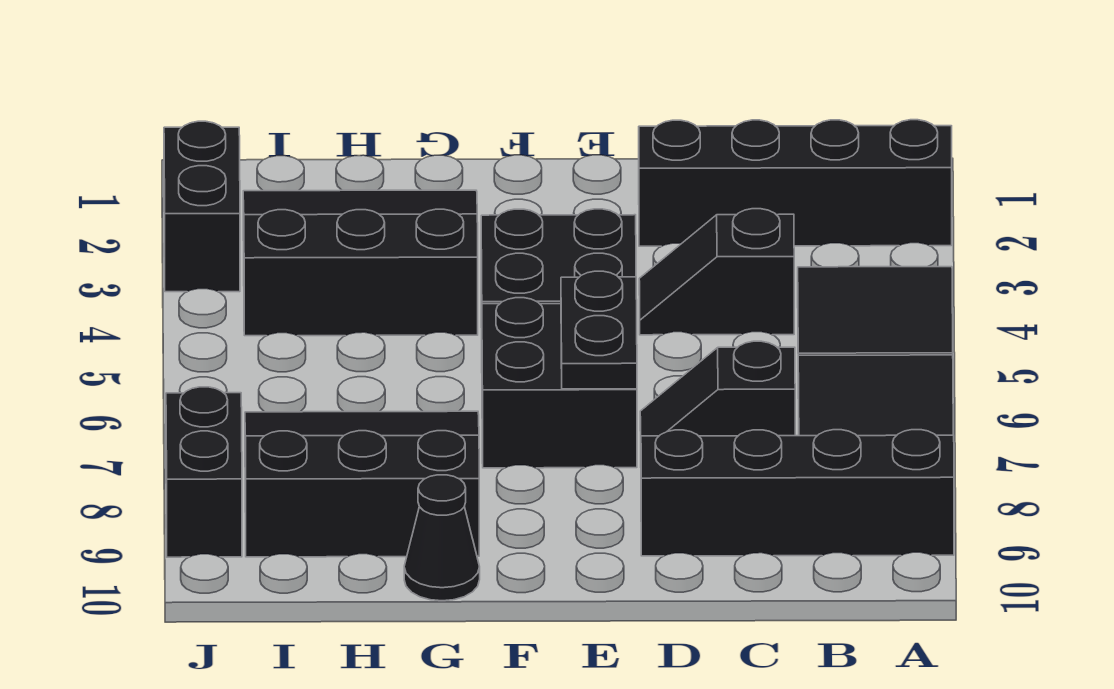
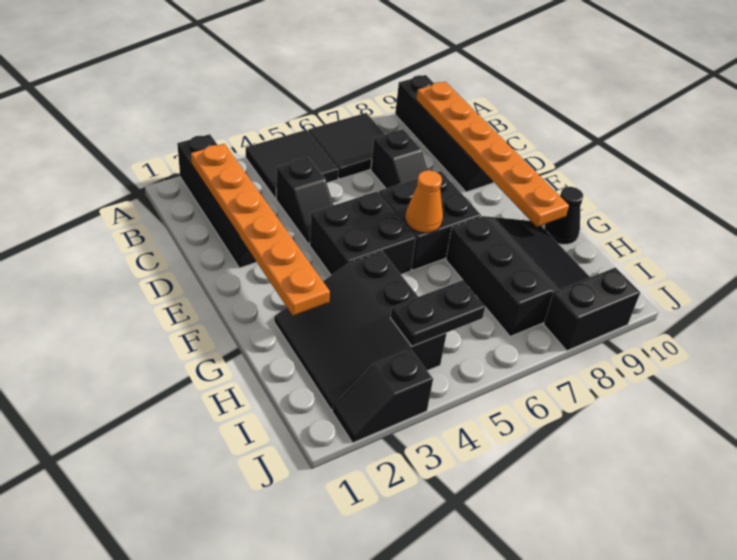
none -> orange 1x6 plate [191,144,330,316]
none -> orange 1x6 plate [416,82,569,227]
black 1x2 plate [561,271,637,389] -> black 1x2 plate moved to [390,280,485,346]
none -> orange 1x1 cone [405,170,443,233]
black 3x3 slope [245,411,479,557] -> black 3x3 slope turned to [446,216,590,336]
black 1x2 brick [164,121,240,292] -> black 1x2 slope [332,349,433,443]

